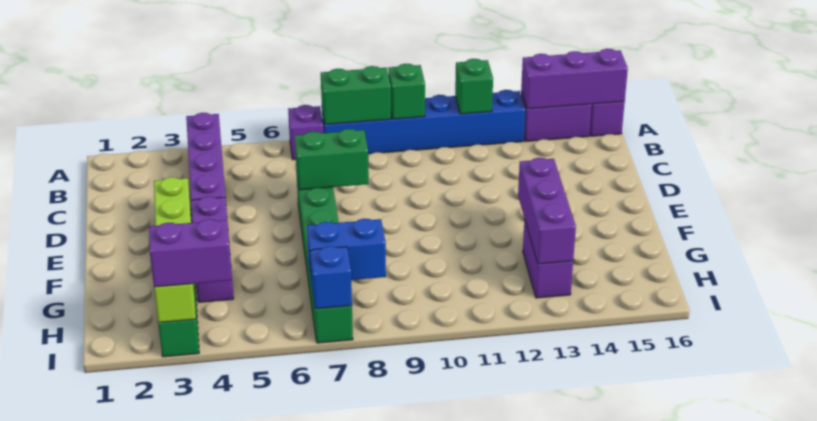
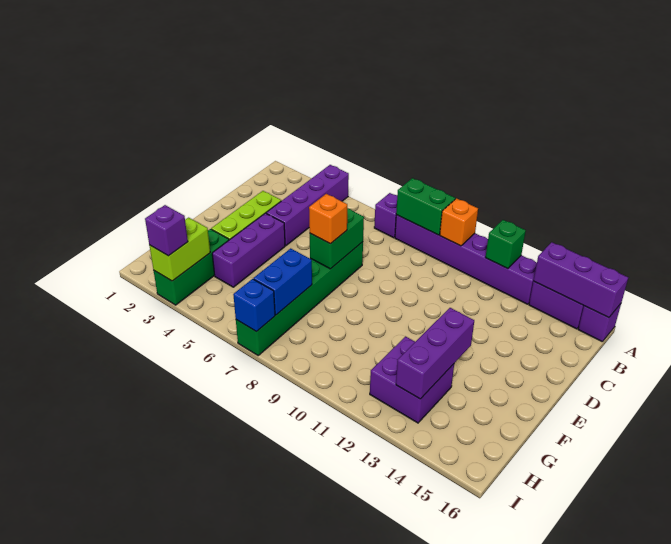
blue 1x6 brick [322,90,525,154] -> purple 1x6 brick [395,215,537,304]
green 1x1 brick [388,64,425,119] -> orange 1x1 brick [440,198,478,246]
green 1x2 brick [295,129,369,190] -> green 1x2 brick turned to [310,208,364,269]
none -> orange 1x1 brick [309,194,347,244]
purple 1x2 brick [523,219,573,298] -> purple 2x2 brick [370,336,454,423]
blue 1x2 brick [307,219,386,282] -> blue 1x2 brick turned to [253,248,312,315]
purple 1x2 brick [149,219,232,287] -> purple 1x1 brick [145,205,188,256]

